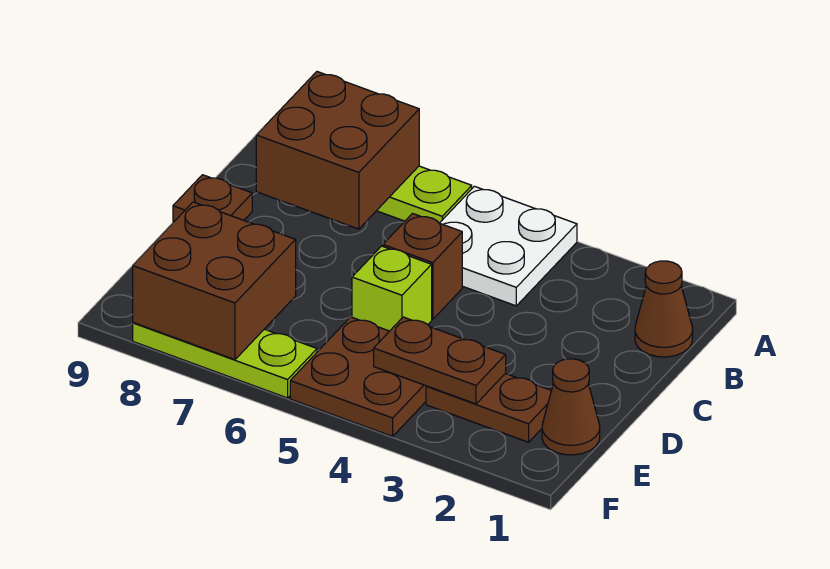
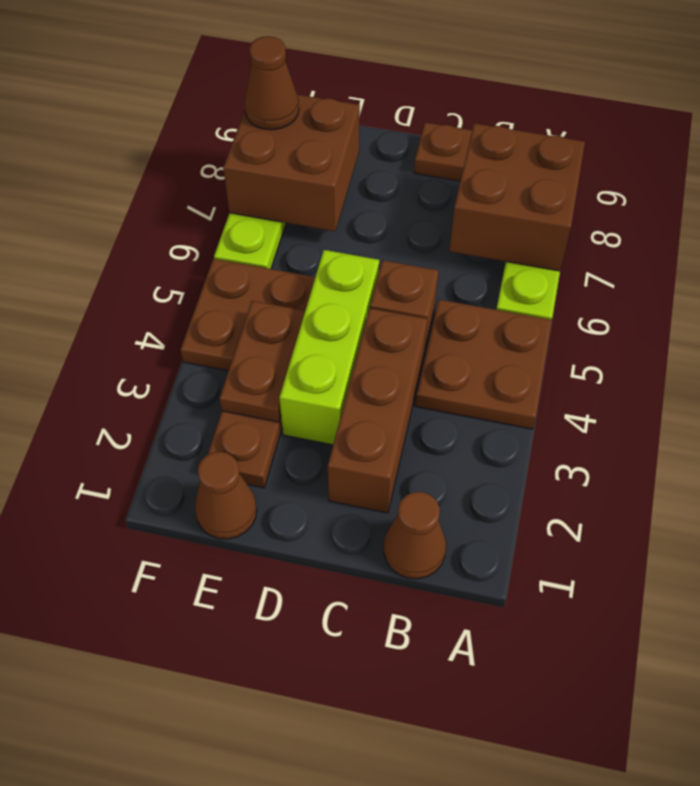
white 2x2 plate [440,186,577,306] -> brown 2x2 plate [416,300,552,429]
none -> brown 1x3 brick [328,308,427,513]
lime 1x1 brick [352,246,432,331] -> lime 1x3 brick [279,250,379,445]
none -> brown 1x1 cone [244,36,299,130]

